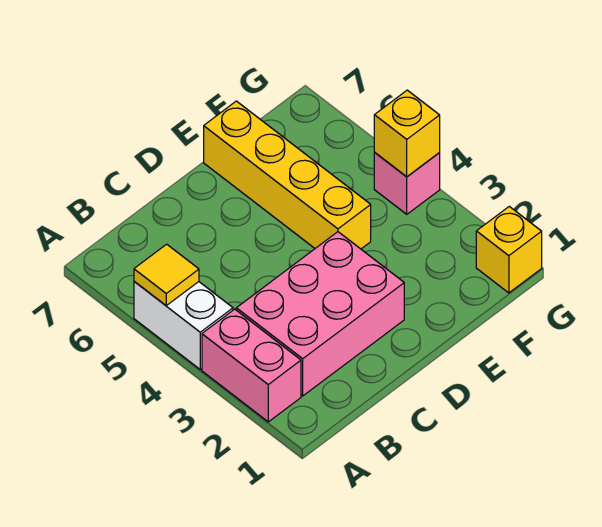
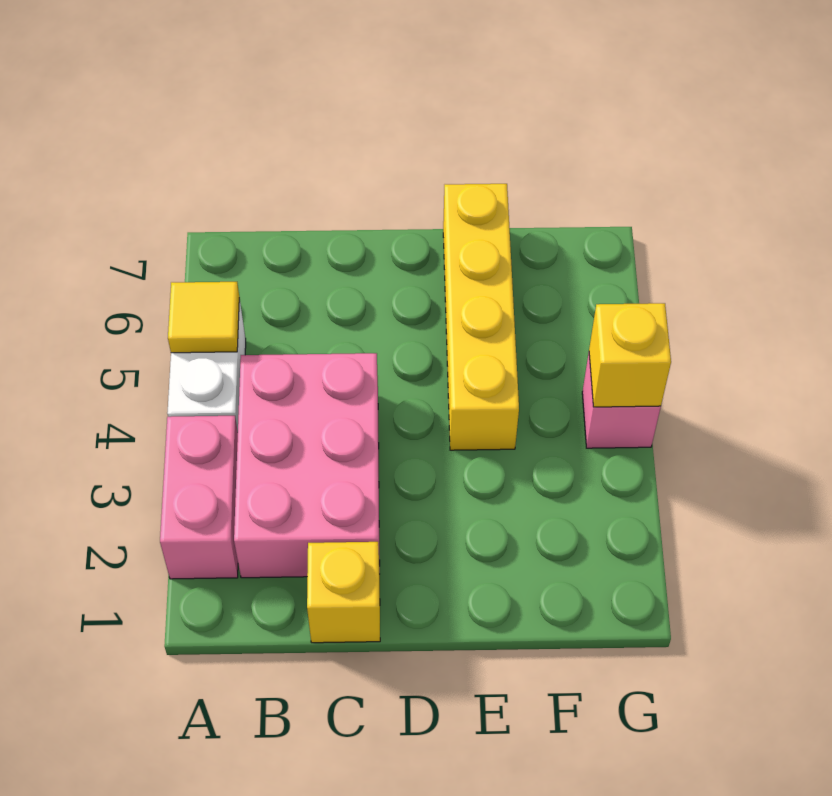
pink 2x3 brick [236,232,404,396] -> pink 2x3 brick turned to [234,353,380,578]
yellow 1x1 brick [476,206,542,293] -> yellow 1x1 brick moved to [307,542,380,643]

